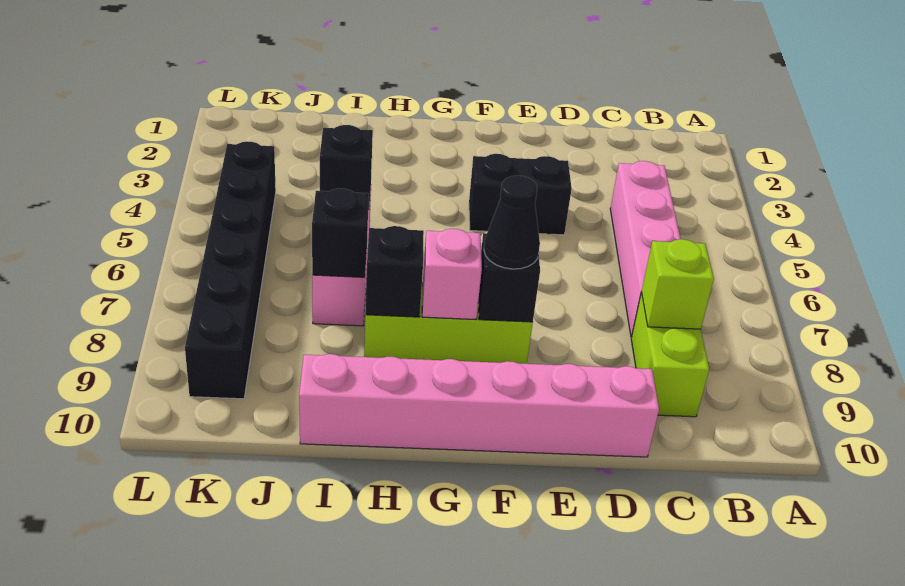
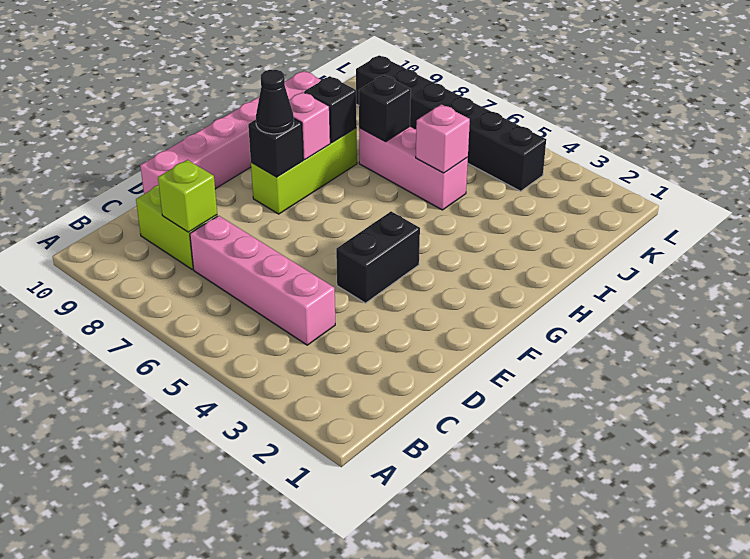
black 1x1 brick [320,125,373,209] -> pink 1x1 brick [416,104,470,173]

